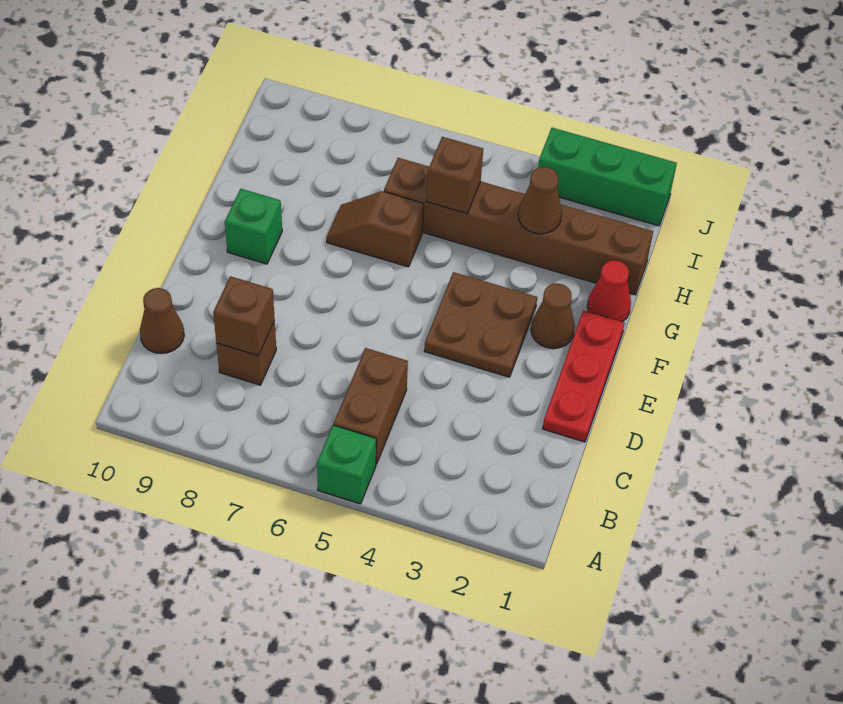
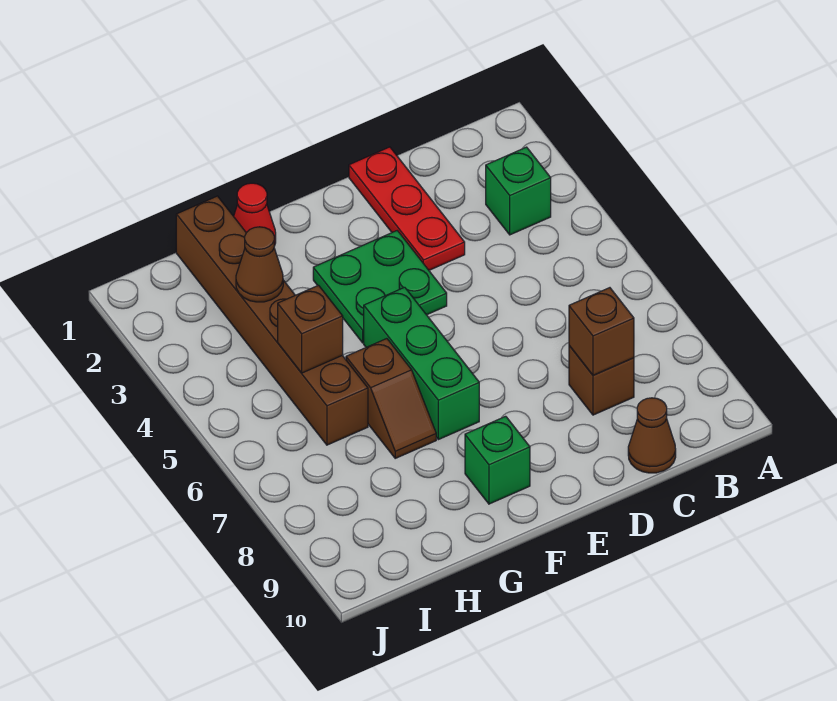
green 1x1 brick [317,425,376,504] -> green 1x1 brick moved to [486,147,551,235]
brown 1x2 brick [334,348,408,464] -> none
red 1x3 plate [543,310,625,442] -> red 1x3 plate turned to [349,147,465,270]
brown 2x2 plate [424,272,537,377] -> green 2x2 plate [313,231,447,343]
brown 1x1 cone [531,283,575,349] -> none
green 1x3 brick [538,128,677,226] -> green 1x3 brick moved to [364,287,479,440]

